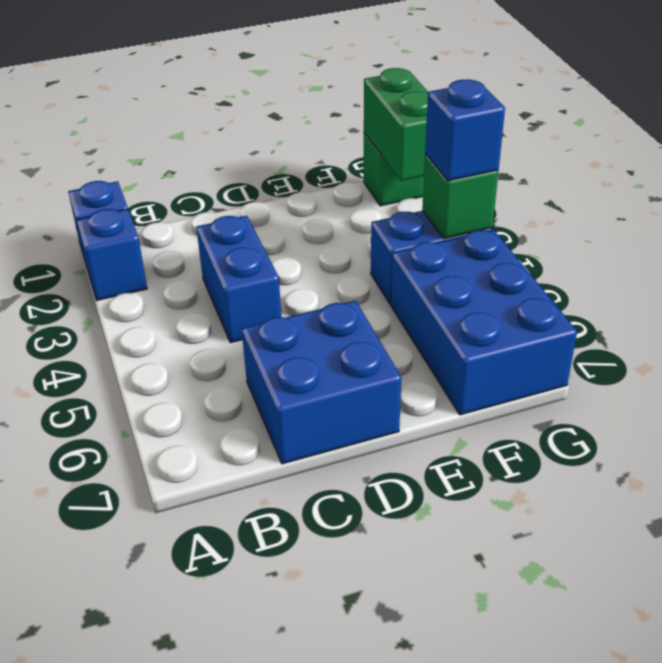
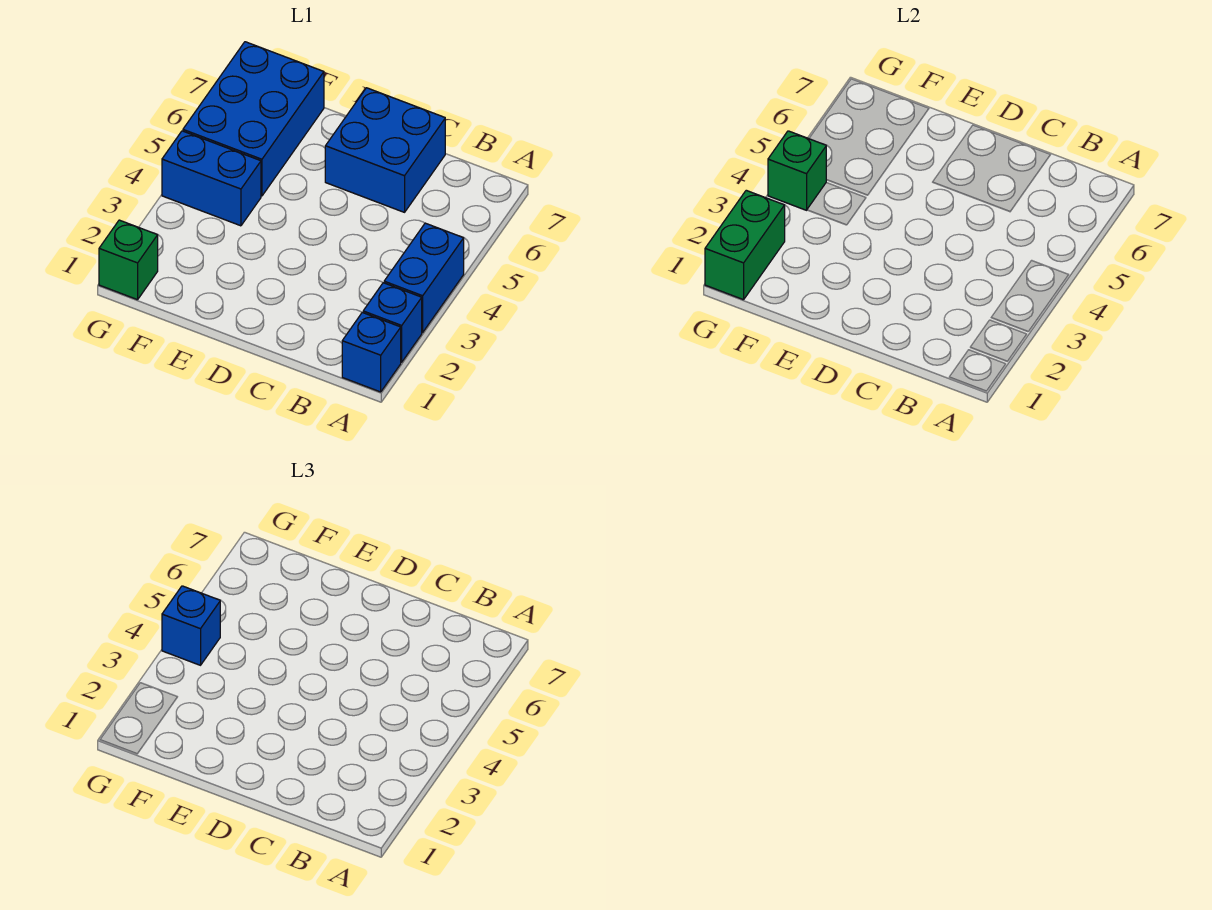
blue 1x2 brick [196,216,281,343] -> blue 1x2 brick moved to [384,223,464,332]

